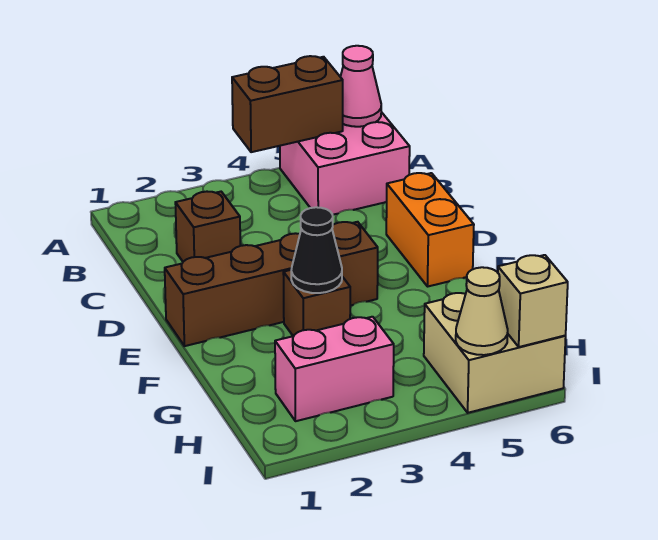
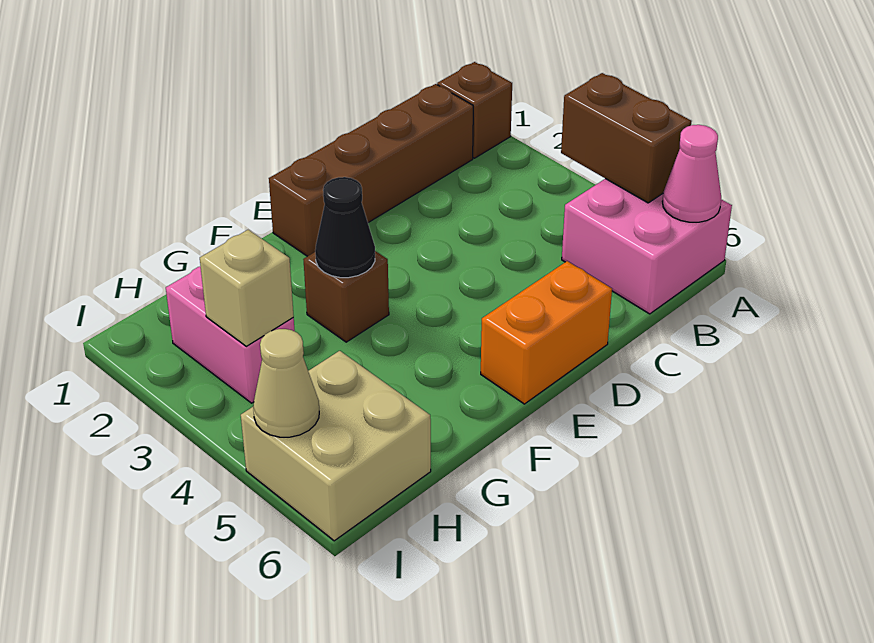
brown 1x1 brick [175,192,240,262] -> brown 1x1 brick moved to [437,62,512,158]
brown 1x4 brick [165,222,378,346] -> brown 1x4 brick turned to [269,84,473,256]
tan 1x1 brick [498,255,568,347] -> tan 1x1 brick moved to [200,230,294,346]

